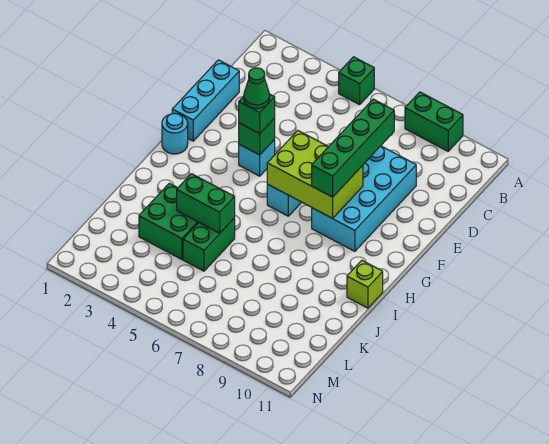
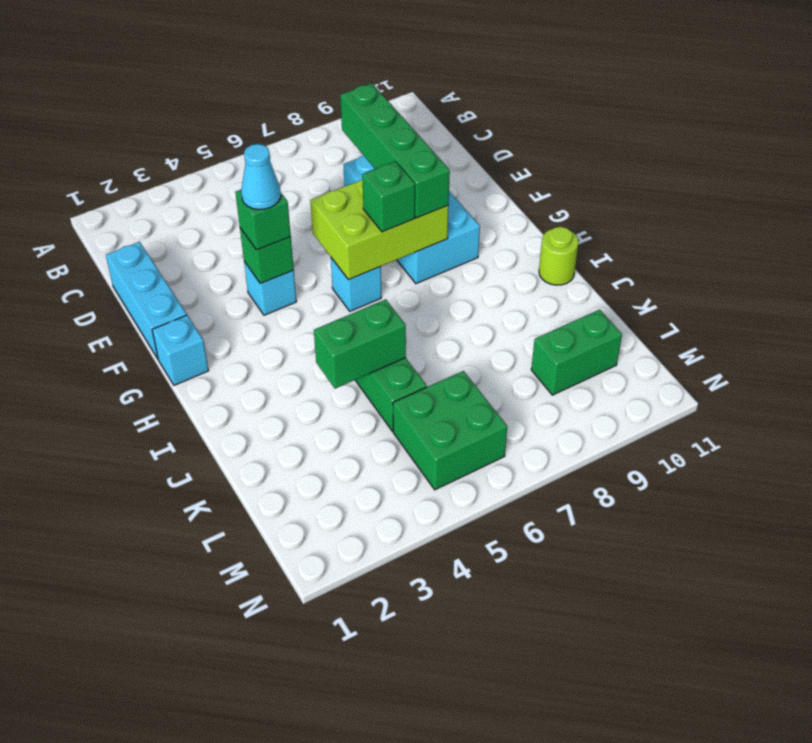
green 1x1 brick [339,57,374,105] -> green 1x1 brick moved to [362,161,415,232]
green 1x2 brick [405,92,463,151] -> green 1x2 brick moved to [531,310,622,395]
green 1x1 cone [244,68,270,108] -> cyan 1x1 cone [241,144,281,210]
cyan 1x1 round brick [162,113,188,154] -> cyan 1x1 brick [152,315,209,385]
lime 1x1 brick [347,260,383,308] -> lime 1x1 round brick [539,227,579,285]
green 2x2 brick [139,183,199,259] -> green 2x2 brick moved to [393,371,507,490]

